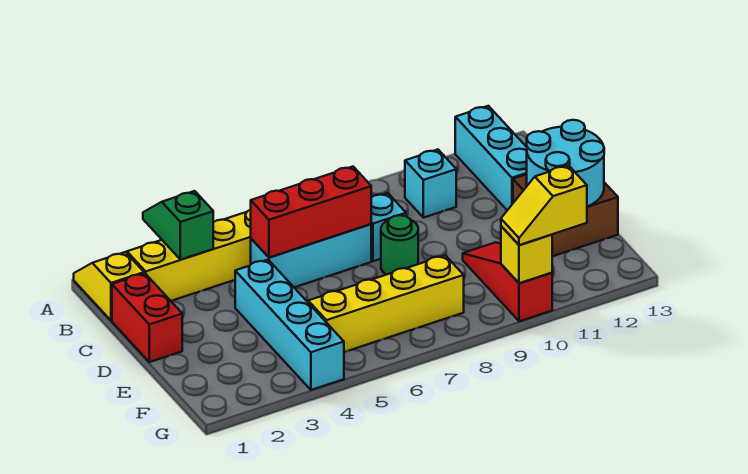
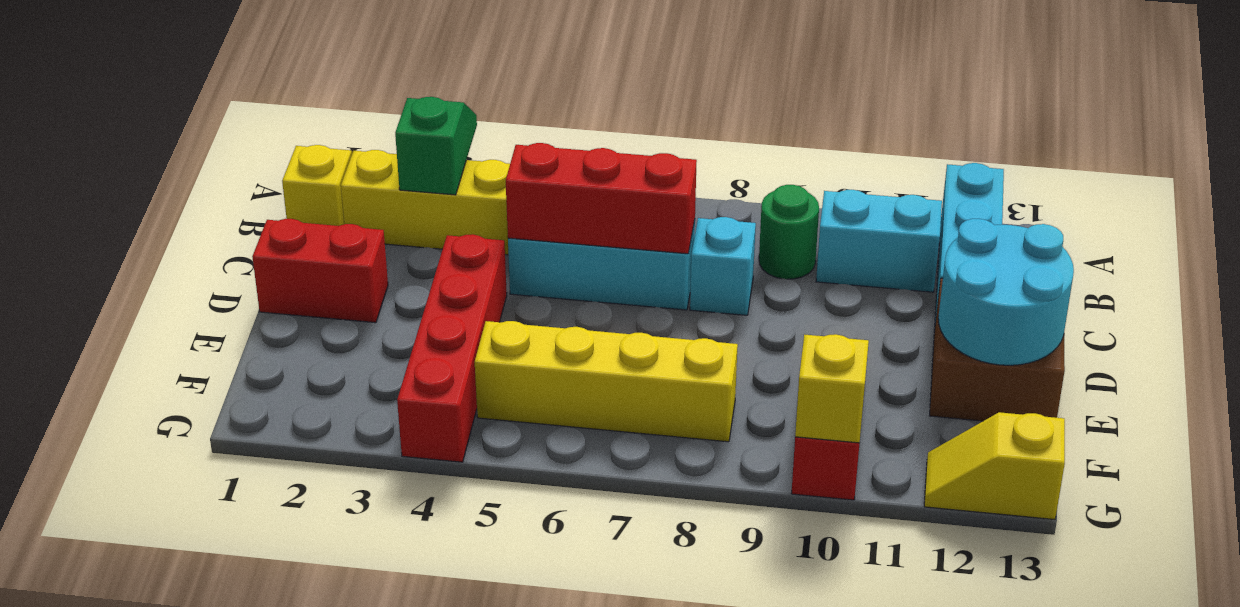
cyan 1x1 brick [405,150,456,218] -> cyan 1x2 brick [816,190,942,292]
red 1x2 brick [112,273,182,362] -> red 1x2 brick turned to [252,219,388,323]
cyan 1x4 brick [235,260,344,390] -> red 1x4 brick [397,234,507,462]
green 1x1 round brick [381,215,418,275] -> green 1x1 round brick moved to [759,185,819,279]
yellow 1x2 slope [501,166,587,245] -> yellow 1x2 slope moved to [924,412,1065,520]

